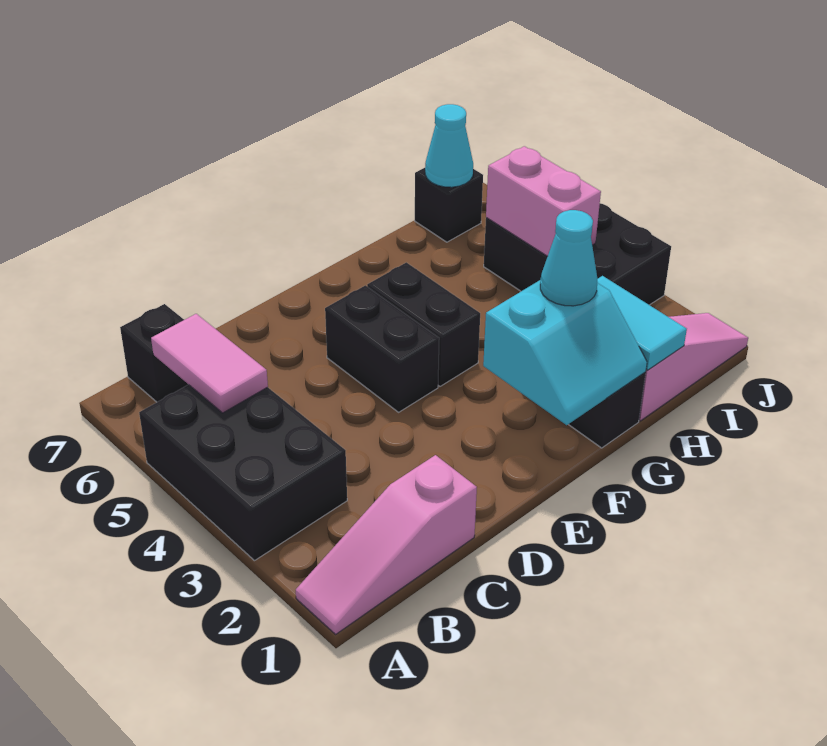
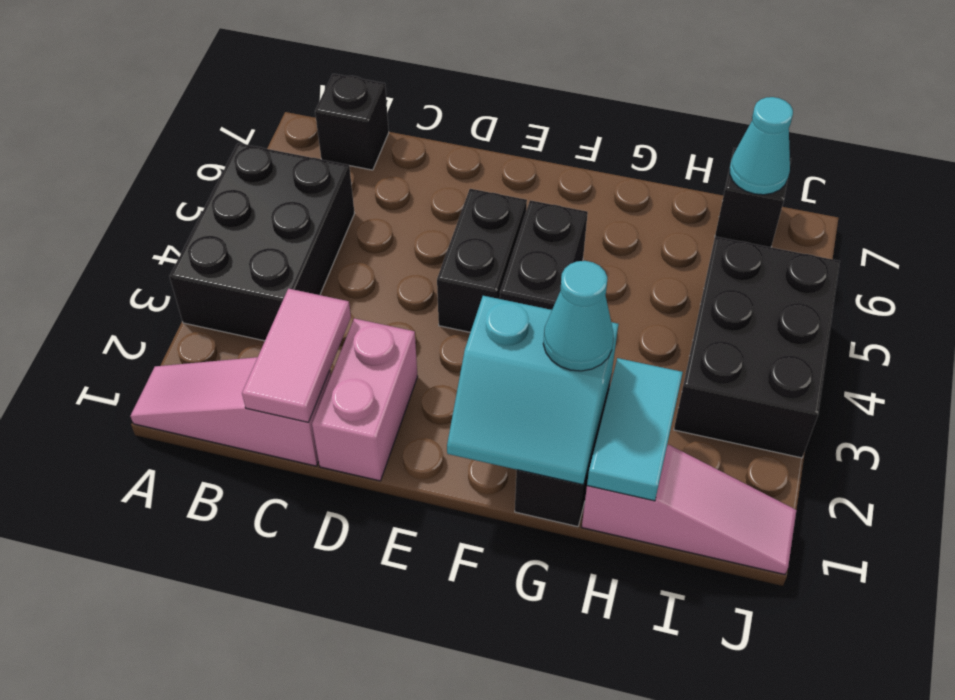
pink 1x2 tile [151,314,268,413] -> pink 1x2 tile moved to [242,289,351,422]
pink 1x2 brick [486,146,601,256] -> pink 1x2 brick moved to [312,318,418,481]

